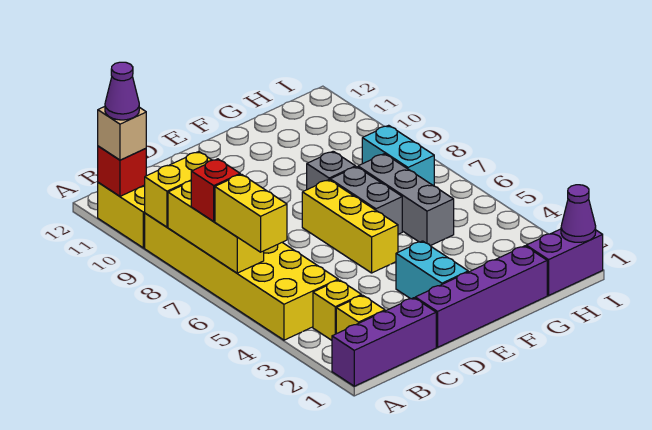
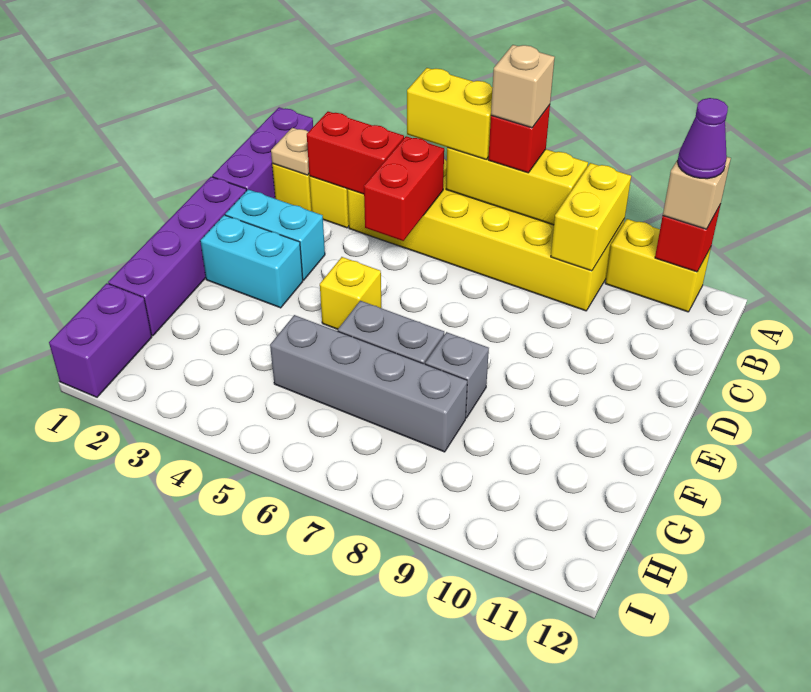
none -> tan 1x1 brick [491,45,555,128]
none -> tan 1x1 plate [271,128,309,175]
none -> red 1x2 brick [307,112,404,194]
none -> red 1x2 brick [364,136,444,241]
yellow 1x3 brick [302,180,398,273] -> yellow 1x1 brick [320,257,381,329]
grey 1x3 brick [358,154,454,246] -> grey 1x4 brick [270,315,467,452]
cyan 1x2 brick [362,125,434,186] -> cyan 1x2 brick moved to [225,190,325,280]
purple 1x1 cone [561,185,596,242] -> none

